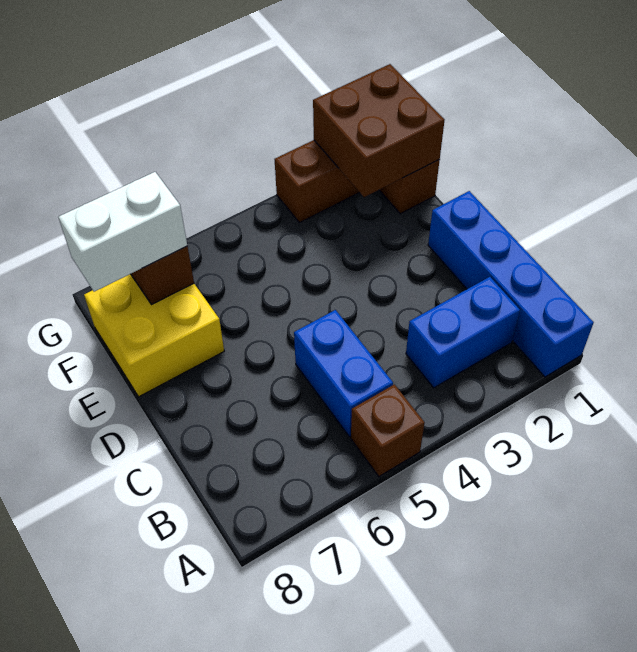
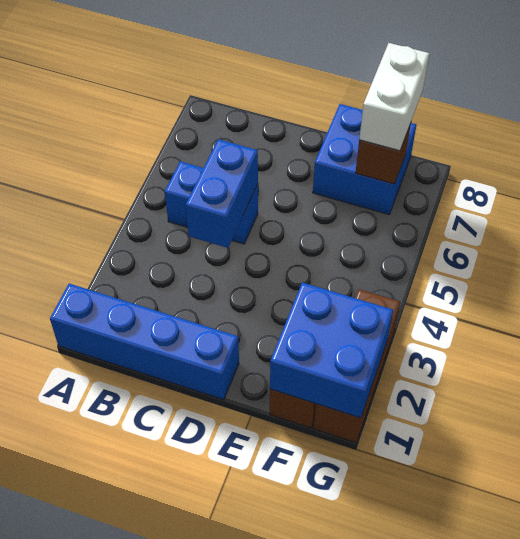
brown 1x1 brick [351,384,425,476] -> none
blue 1x2 brick [406,277,520,388] -> blue 1x2 brick moved to [186,139,258,248]
yellow 2x2 brick [84,274,224,397] -> blue 2x2 brick [313,104,416,214]
brown 2x2 brick [313,64,444,197] -> blue 2x2 brick [270,283,393,418]

